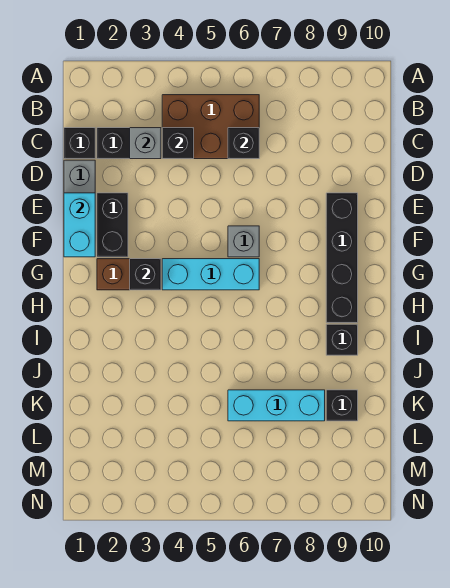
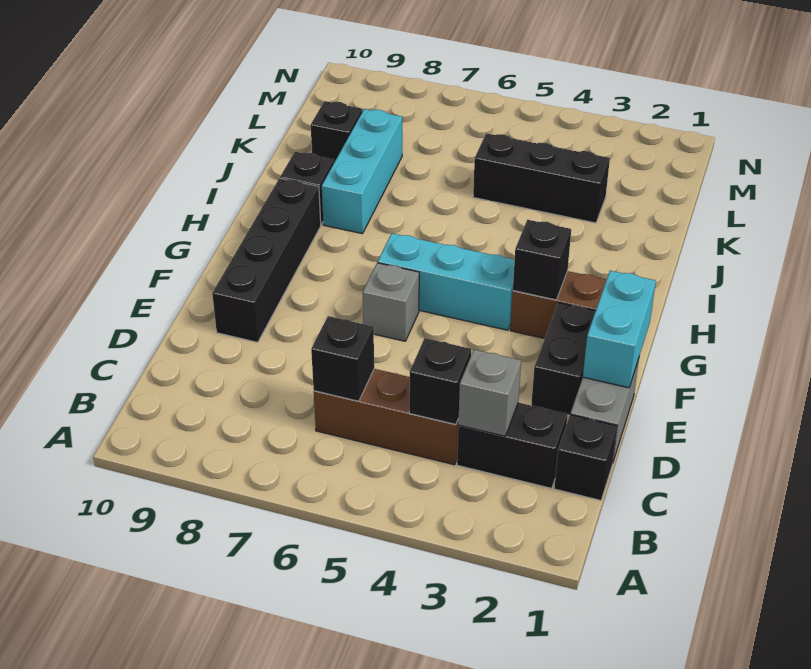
brown 2x3 brick [162,95,259,159] -> brown 1x3 brick [314,369,459,465]
none -> black 1x3 brick [473,133,610,223]
cyan 1x3 brick [228,390,325,421] -> cyan 1x3 brick turned to [322,109,402,234]

